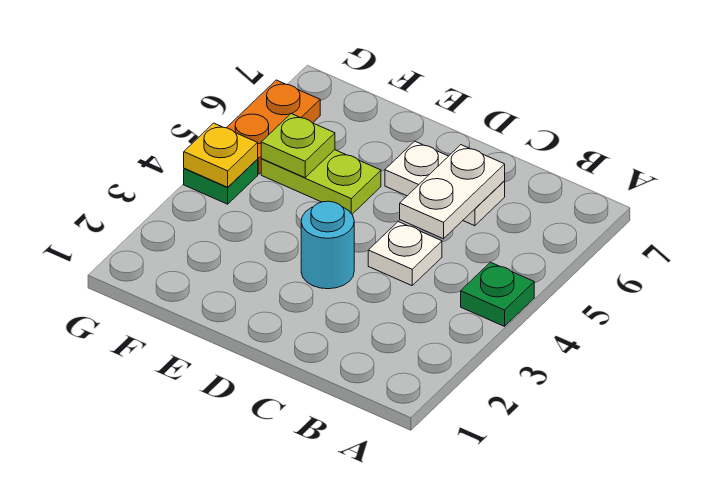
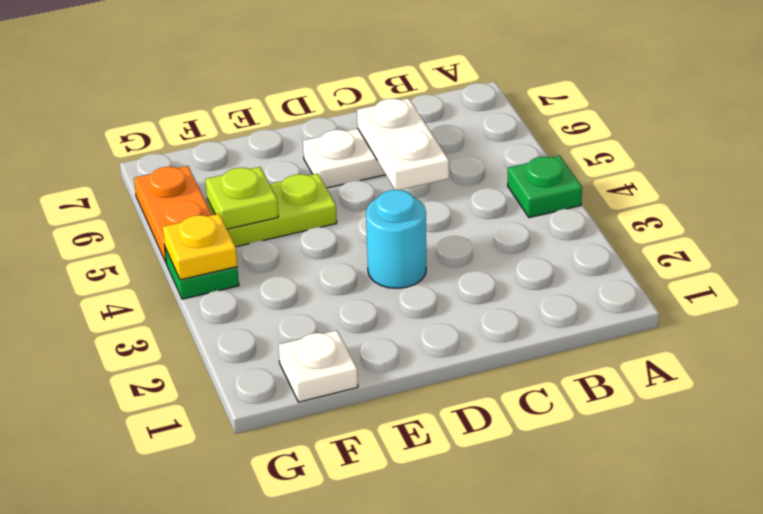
white 1x1 plate [368,222,442,286] -> white 1x1 plate moved to [278,330,358,402]

